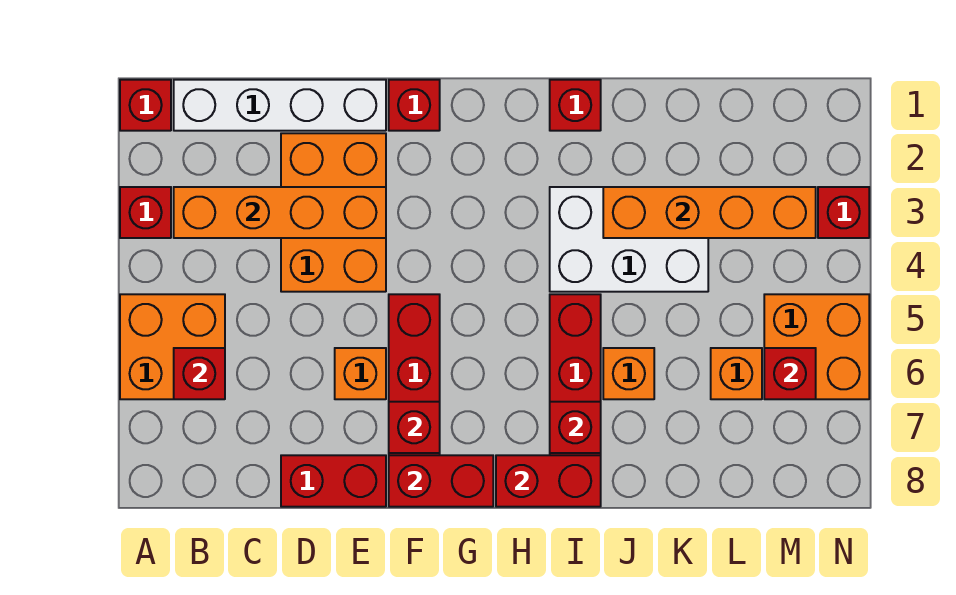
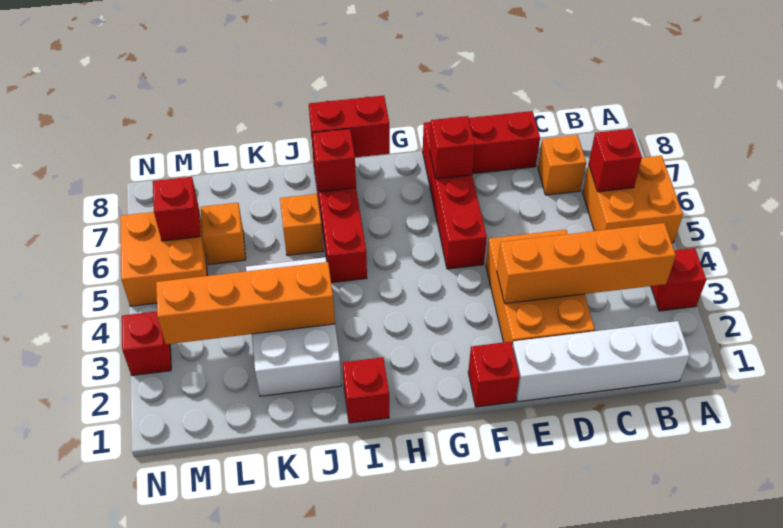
red 1x1 brick [120,80,171,131] -> none
orange 1x1 brick [335,348,386,399] -> orange 1x1 brick moved to [538,135,586,195]
red 1x2 brick [389,455,493,507] -> none
white 2x3 brick [550,187,708,292] -> white 2x3 brick turned to [246,257,342,396]

